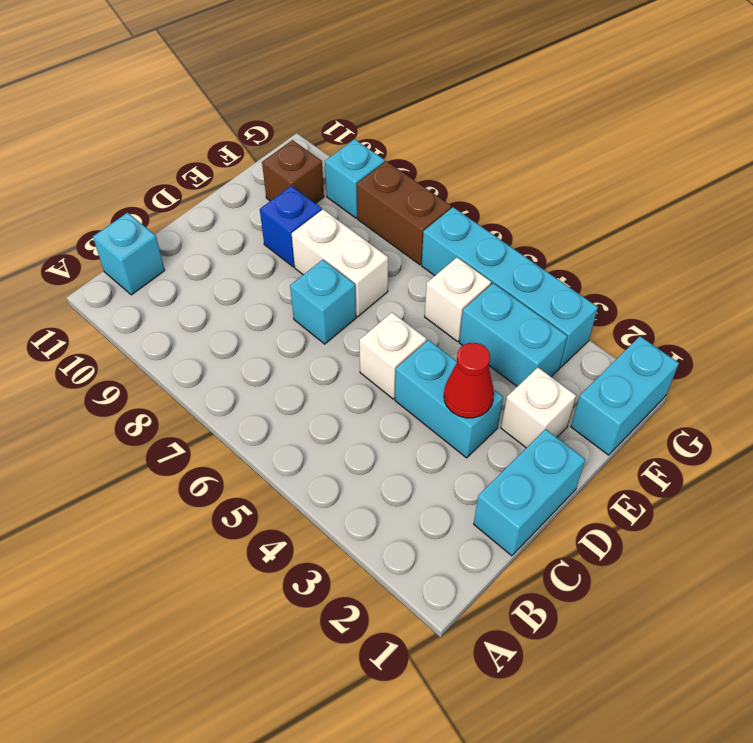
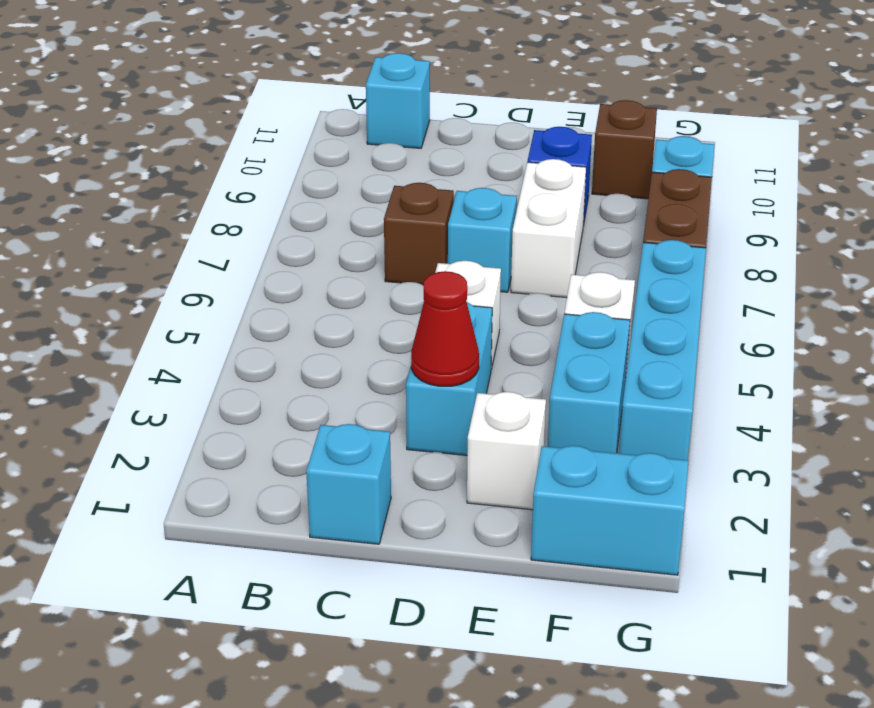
cyan 1x2 brick [474,429,585,556] -> cyan 1x1 brick [306,424,391,544]
none -> brown 1x1 brick [384,183,454,285]

